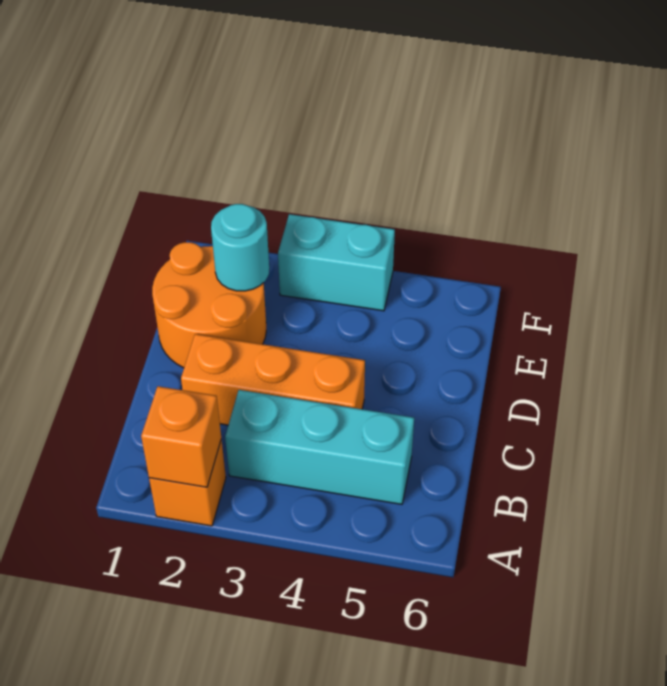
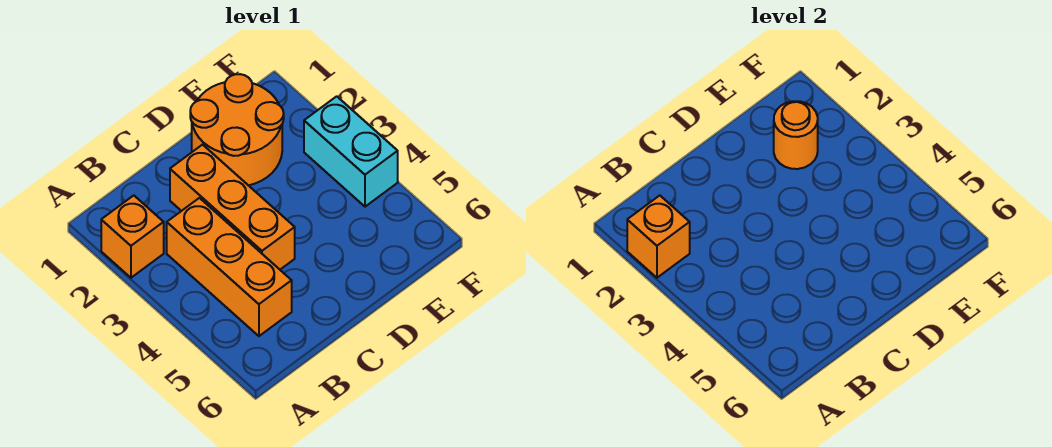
cyan 1x3 brick [225,390,414,504] -> orange 1x3 brick [167,198,292,336]
cyan 1x1 round brick [211,204,269,291] -> orange 1x1 round brick [774,101,818,169]

